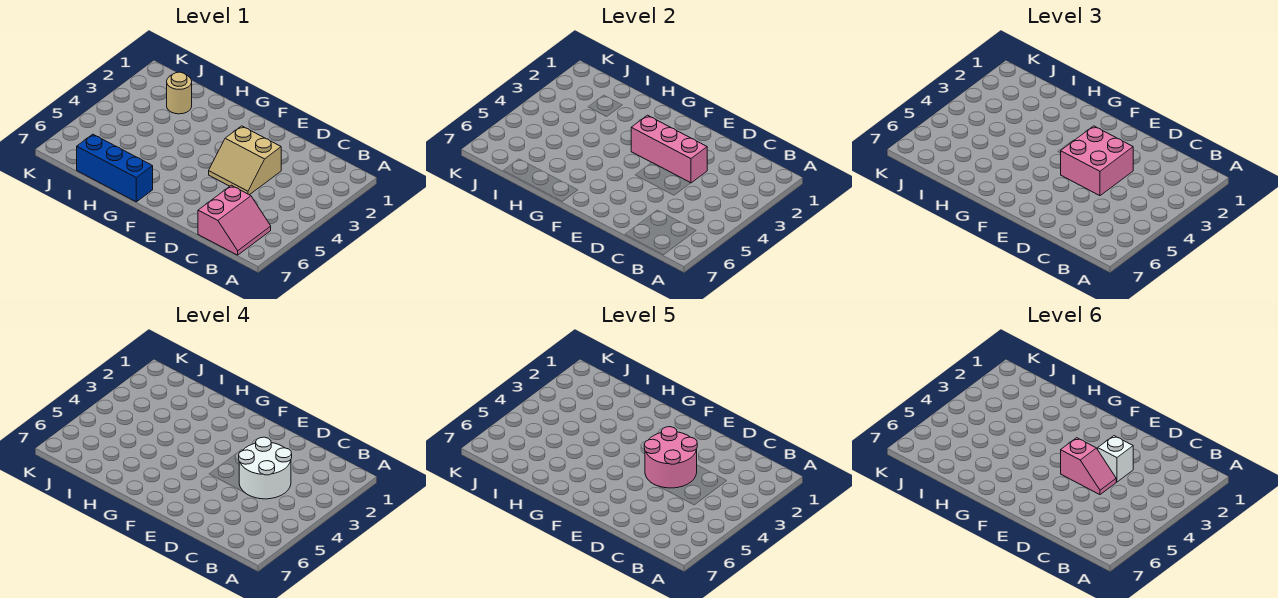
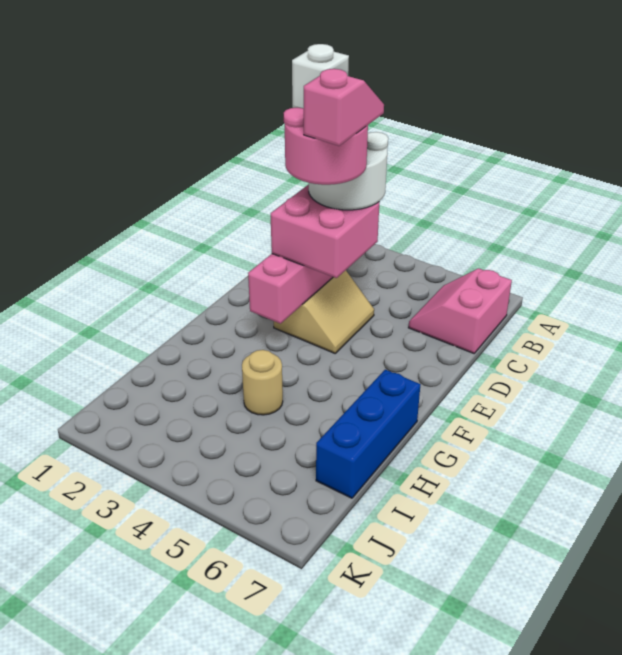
pink 2x2 slope [198,185,271,255] -> pink 2x2 slope turned to [409,268,512,353]
tan 1x1 round brick [167,72,192,114] -> tan 1x1 round brick moved to [242,350,283,415]

